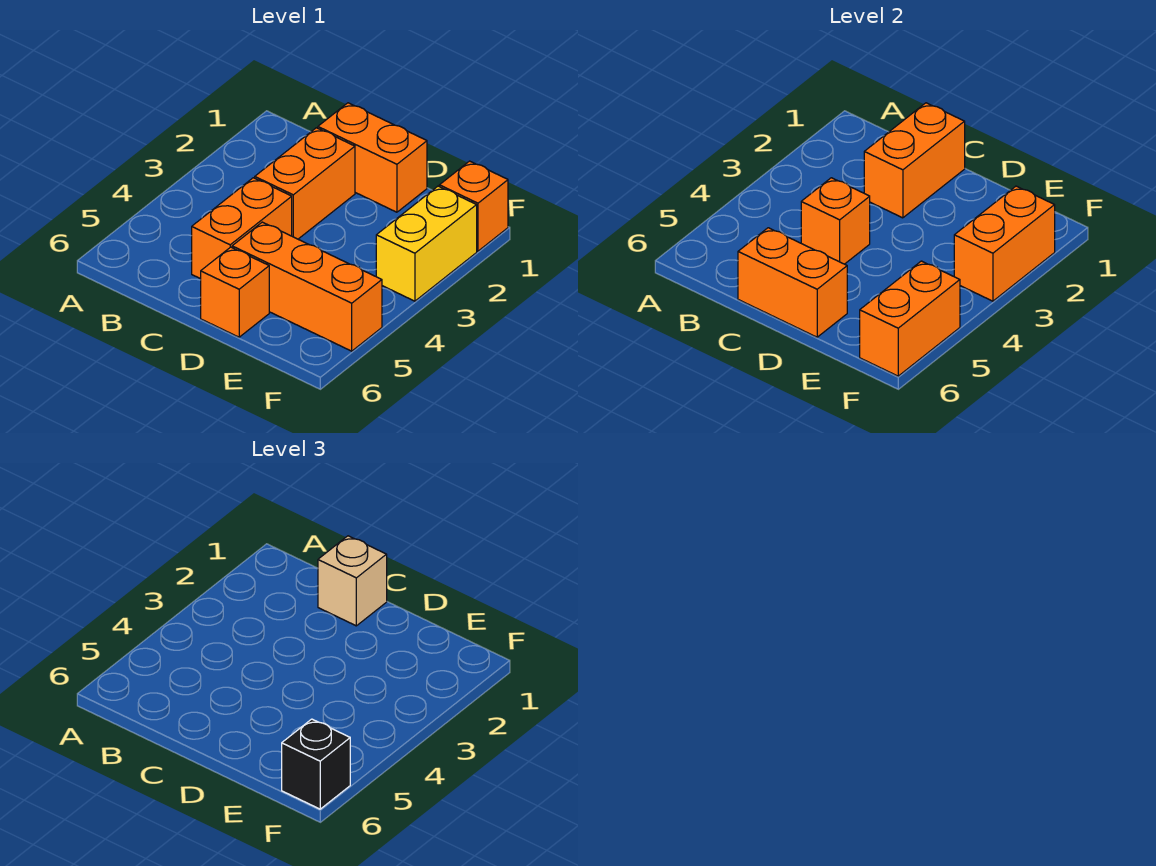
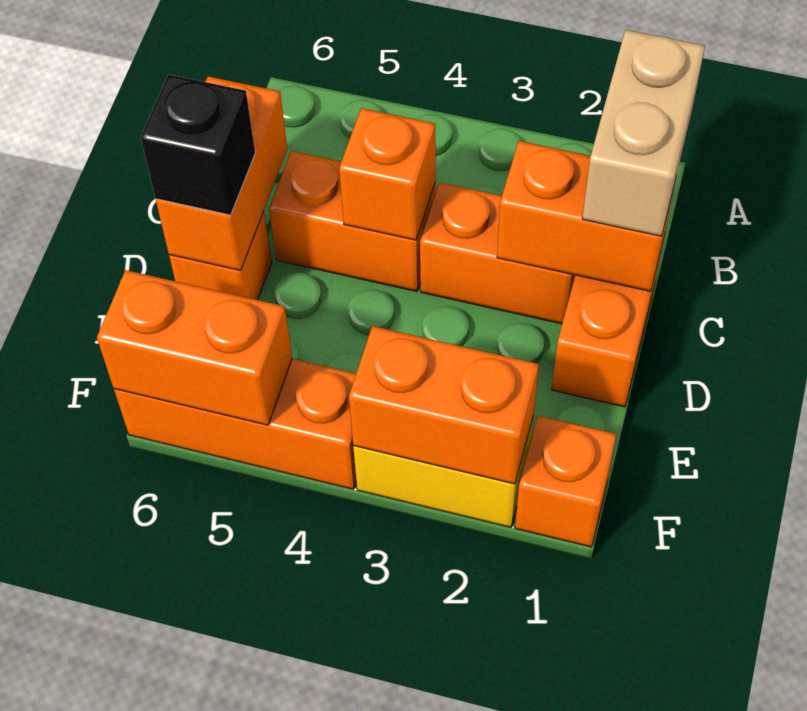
tan 1x1 brick [318,536,387,626] -> tan 1x2 brick [582,30,705,236]
orange 1x3 brick [232,222,382,351] -> orange 1x3 brick turned to [114,359,356,489]
black 1x1 brick [282,719,350,809] -> black 1x1 brick moved to [141,75,255,215]

